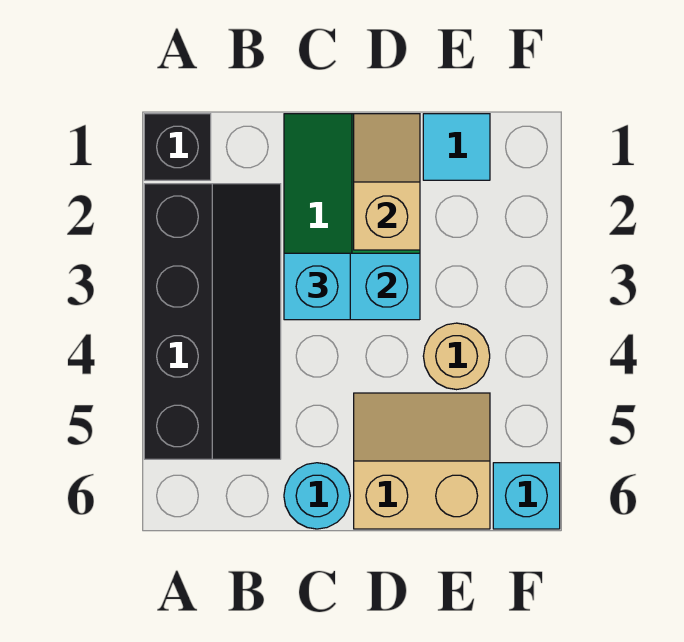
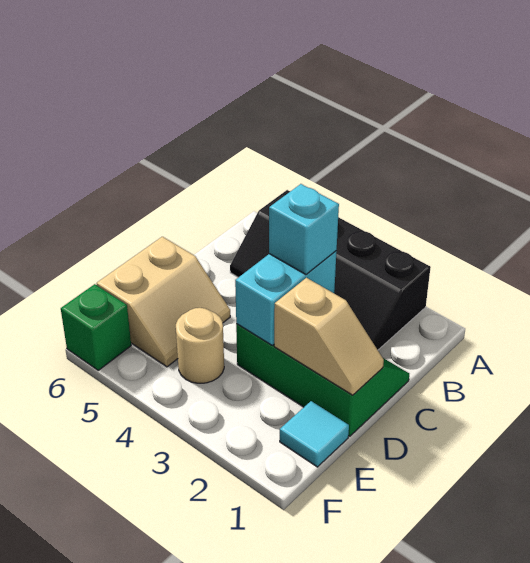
black 1x1 brick [144,114,211,180] -> none
cyan 1x1 round brick [284,463,350,529] -> none
cyan 1x1 brick [493,463,560,529] -> green 1x1 brick [61,284,131,370]

